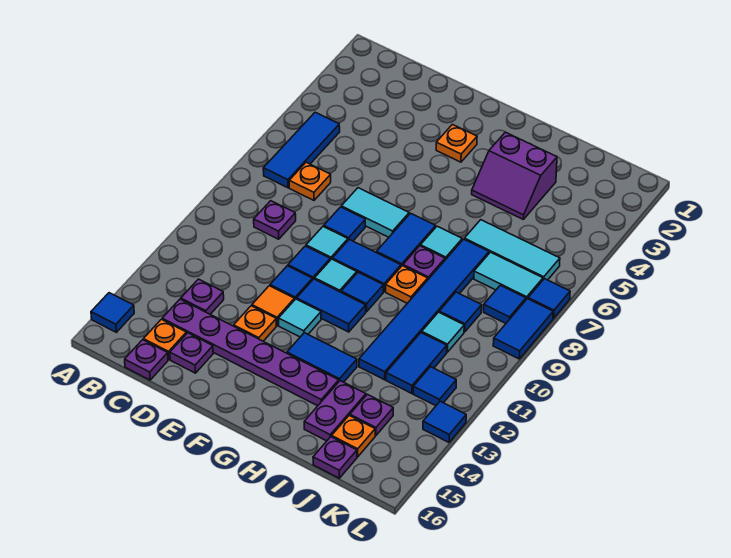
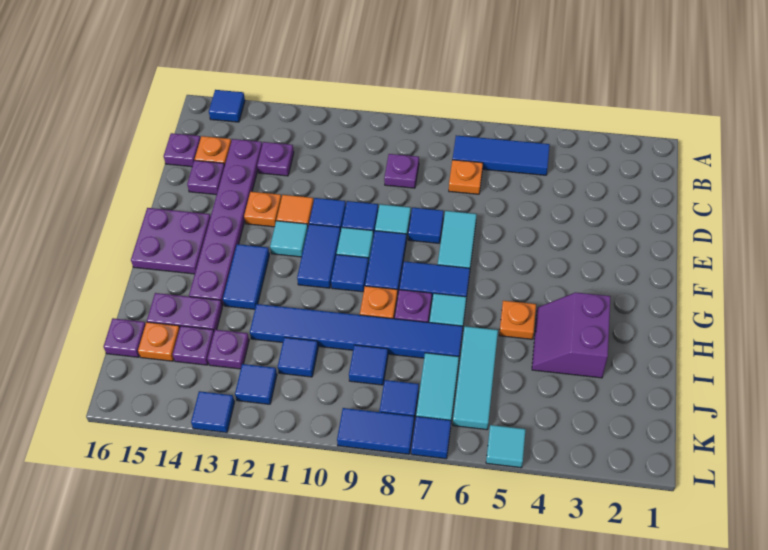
orange 1x1 plate [436,125,477,162] -> orange 1x1 plate moved to [499,301,536,339]
none -> purple 2x2 plate [131,208,210,274]
cyan 1x1 tile [422,312,464,352] -> cyan 1x1 tile moved to [486,425,526,468]
blue 1x2 tile [386,333,447,394] -> blue 1x1 tile [278,337,318,377]
none -> purple 1x1 plate [207,330,249,369]

